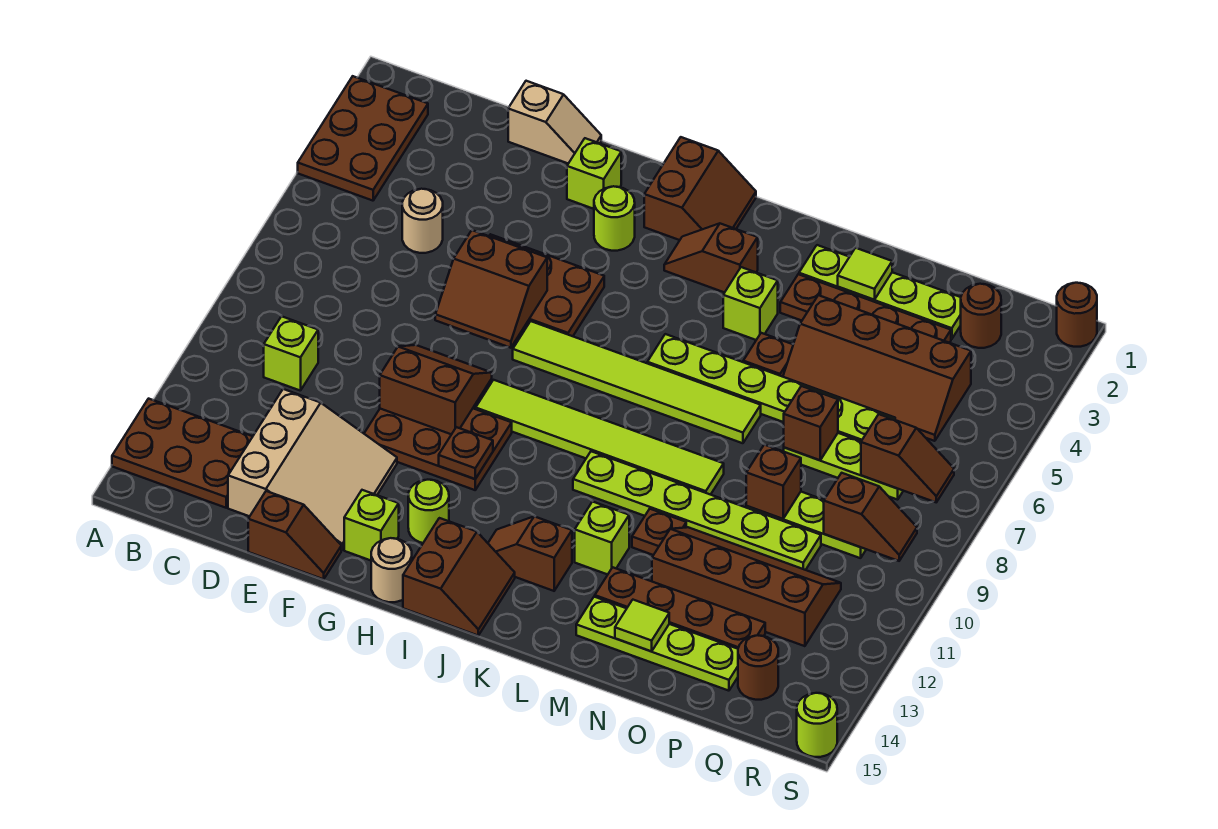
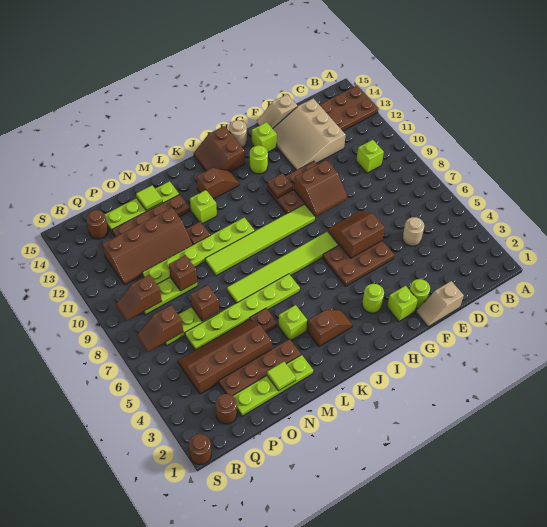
brown 2x3 plate [298,76,428,201] -> none
brown 1x2 slope [248,491,341,579] -> tan 1x2 slope [257,94,297,129]
brown 2x2 slope [644,137,756,240] -> none
lime 1x1 round brick [797,693,837,757] -> lime 1x1 round brick moved to [410,279,430,308]

